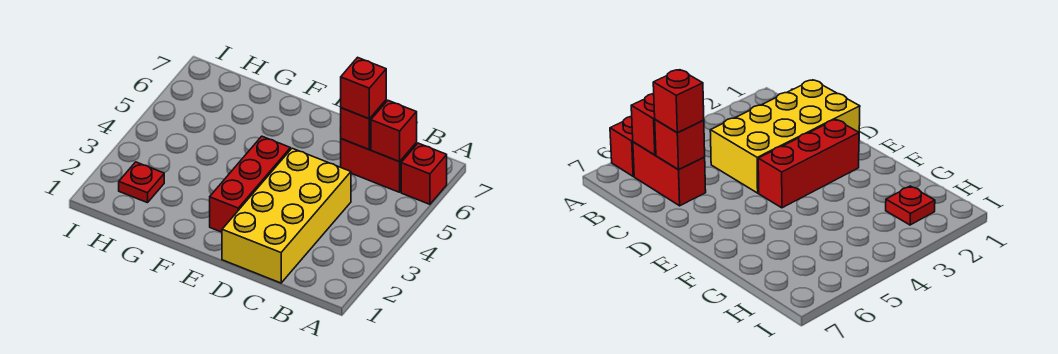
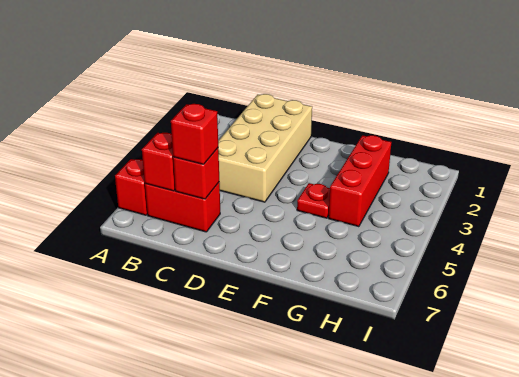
yellow 2x4 brick [222,148,351,283] -> tan 2x4 brick [218,94,312,202]
red 1x3 brick [210,136,290,232] -> red 1x3 brick moved to [328,135,391,227]
red 1x1 plate [119,162,164,203] -> red 1x1 plate moved to [297,183,330,218]

